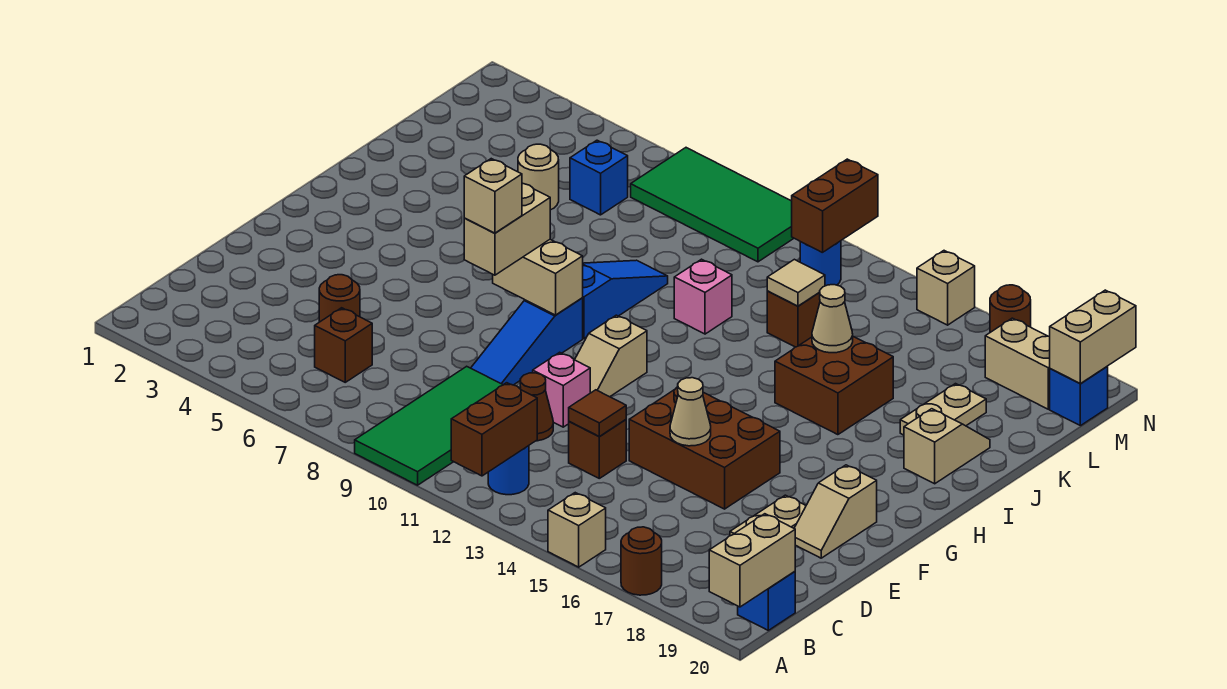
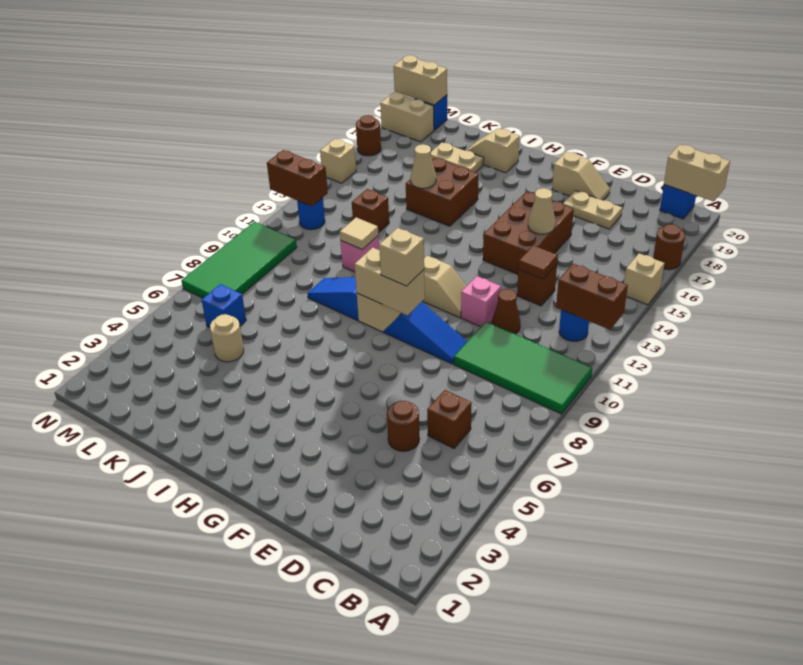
tan 1x1 tile [767,259,825,306] -> tan 1x1 tile moved to [340,218,378,249]
tan 1x2 brick [985,318,1050,409] -> tan 1x2 brick turned to [380,92,434,142]

